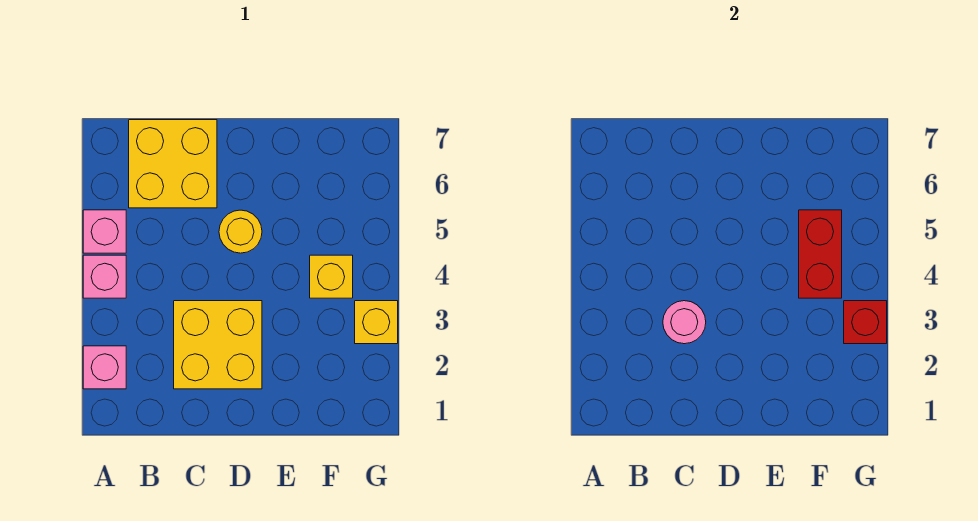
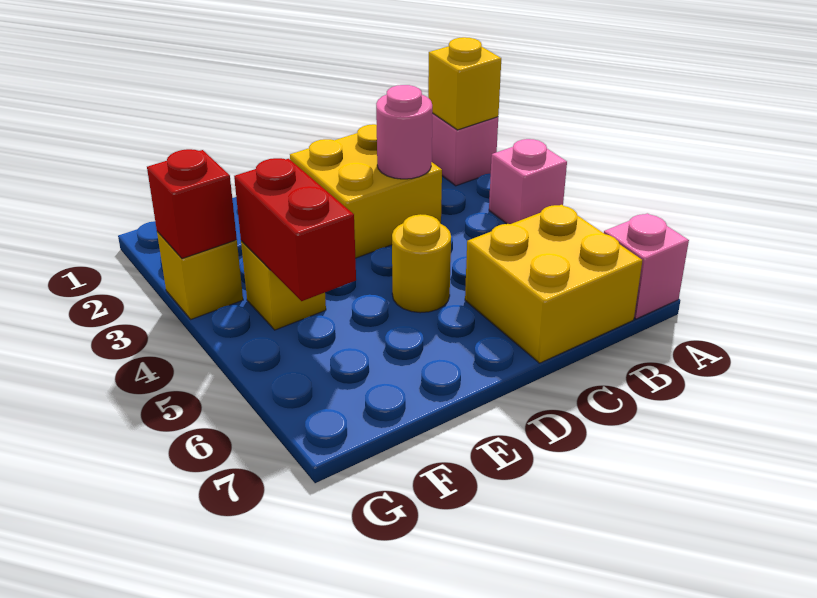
none -> yellow 1x1 brick [428,37,501,130]
pink 1x1 brick [83,210,126,253] -> pink 1x1 brick moved to [604,213,689,319]

